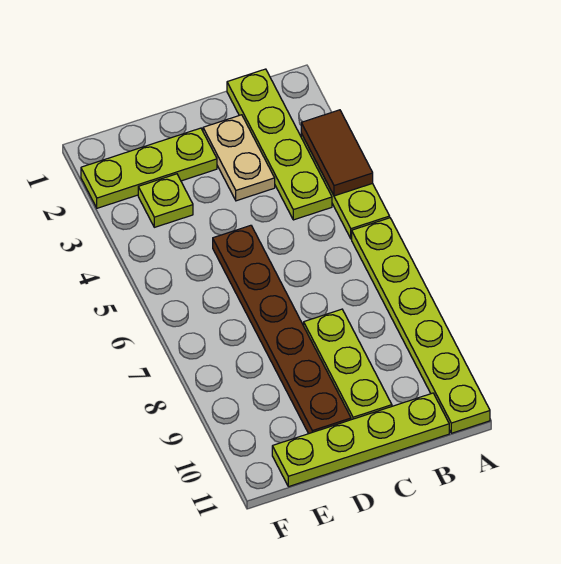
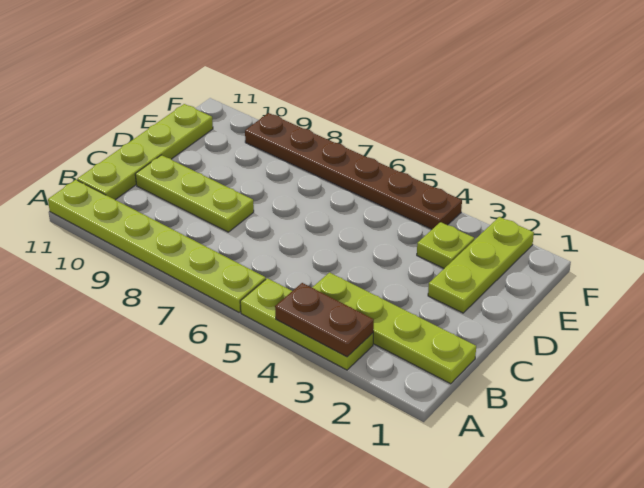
brown 1x2 tile [301,110,373,196] -> brown 1x2 plate [275,283,374,357]
tan 1x2 plate [203,115,275,201] -> none
brown 1x6 plate [213,225,351,434] -> brown 1x6 plate moved to [245,113,462,229]

